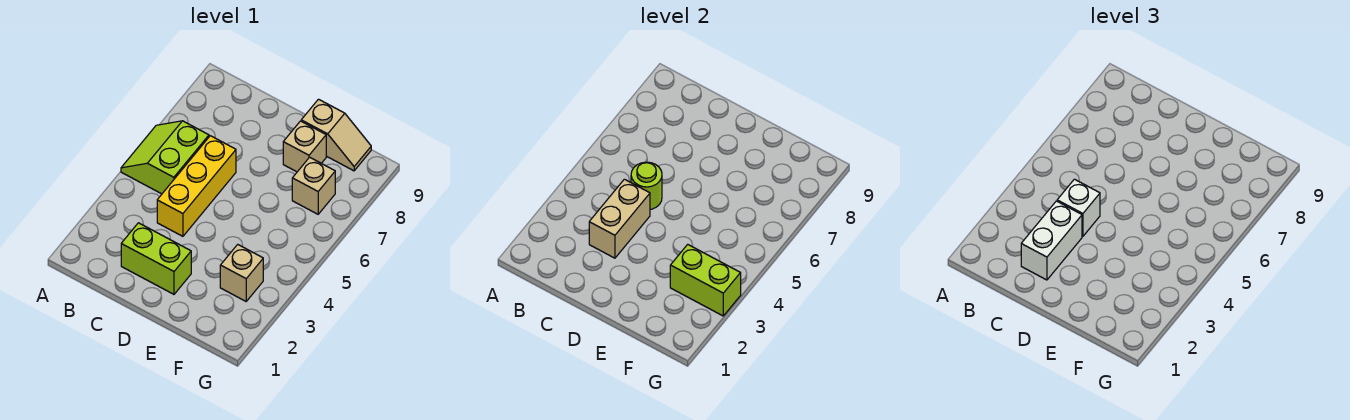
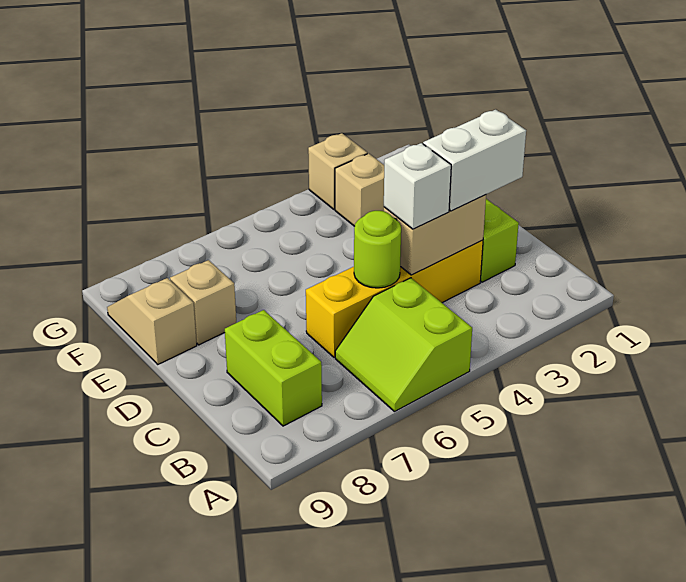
lime 2x2 slope [121,121,209,194] -> lime 2x2 slope turned to [335,278,472,412]
yellow 1x3 brick [157,136,236,236] -> yellow 1x4 brick [306,240,483,357]
lime 1x2 brick [670,245,741,316] -> lime 1x2 brick moved to [225,310,322,426]
tan 1x1 brick [292,157,335,214] -> tan 1x1 brick moved to [308,133,367,209]

